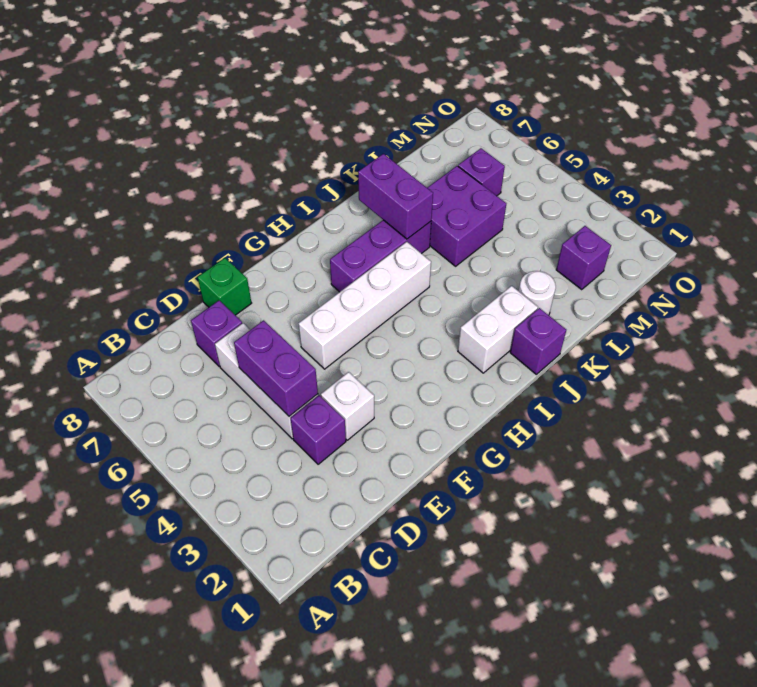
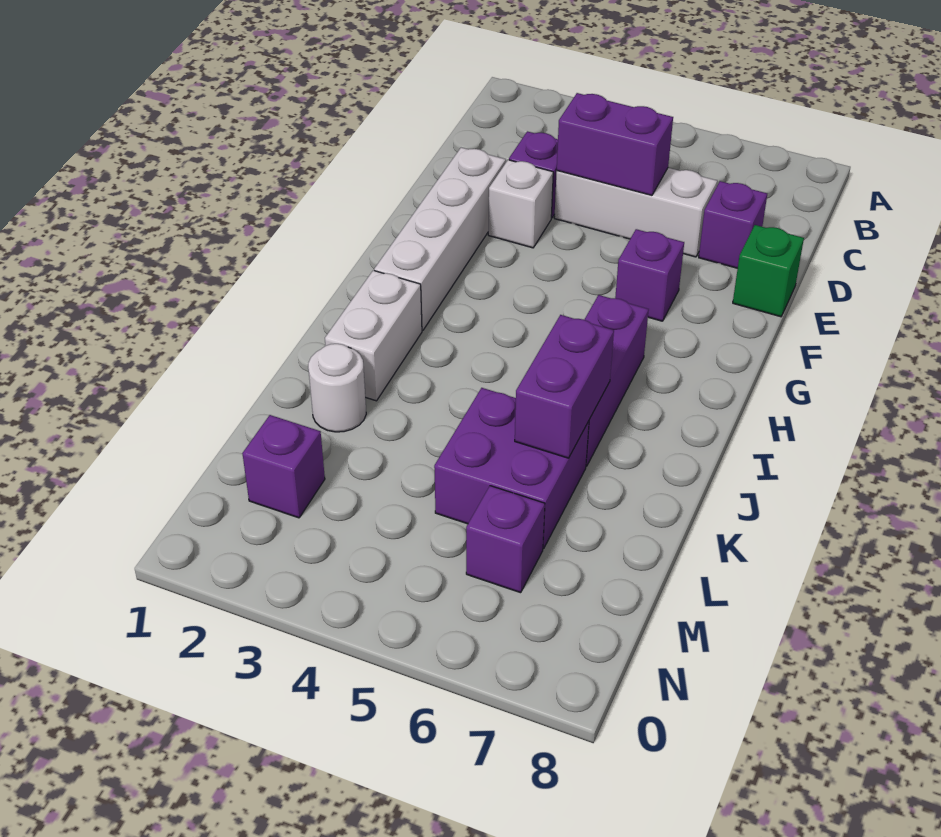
white 1x4 brick [299,242,431,369] -> white 1x4 brick moved to [374,147,506,330]
purple 1x1 brick [510,308,566,374] -> purple 1x1 brick moved to [615,229,684,321]
purple 1x2 brick [358,154,433,239] -> purple 1x2 brick turned to [515,315,614,458]

